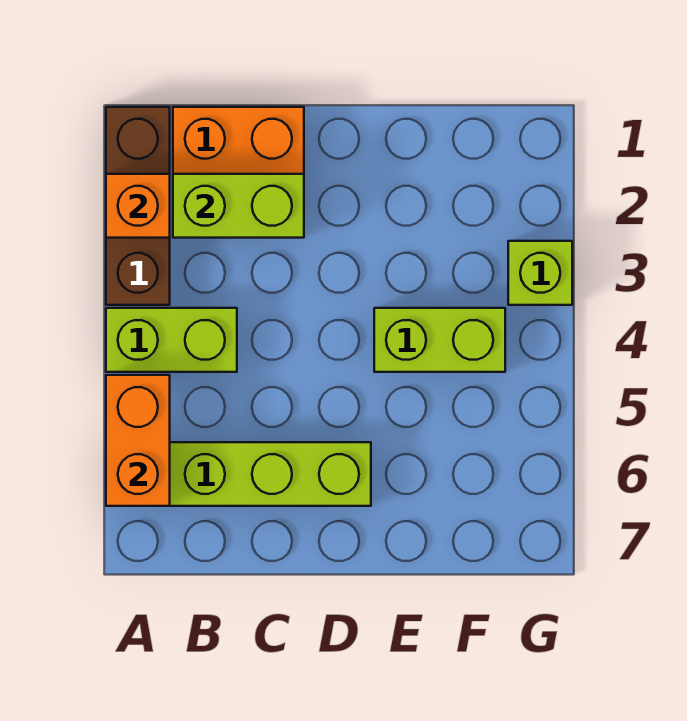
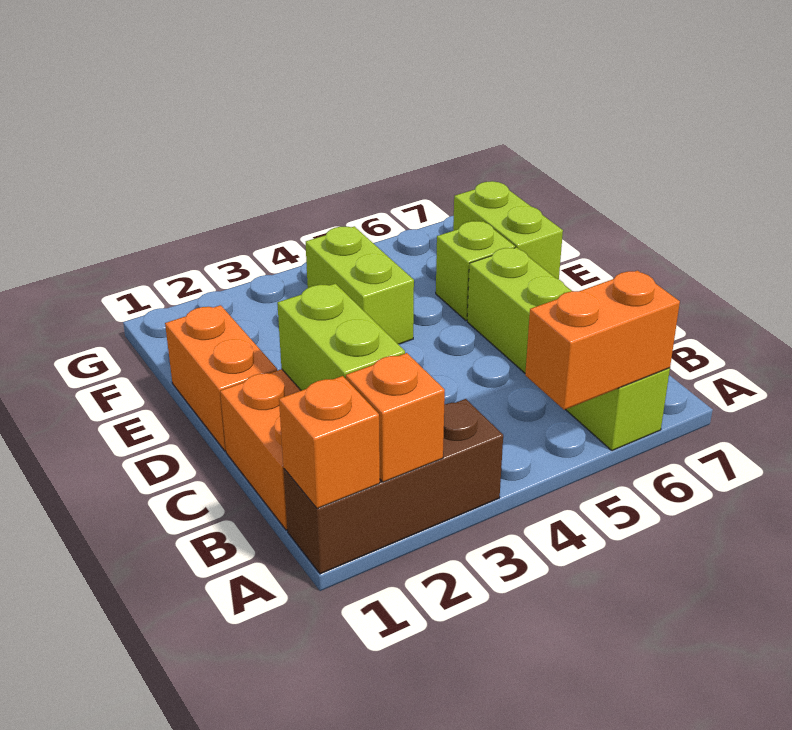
none -> orange 1x1 brick [279,376,380,509]
lime 1x2 brick [106,308,237,372] -> lime 1x2 brick moved to [453,181,563,279]
none -> orange 1x2 brick [165,305,277,451]
lime 1x1 brick [508,241,572,305] -> lime 1x1 brick moved to [436,221,515,320]

